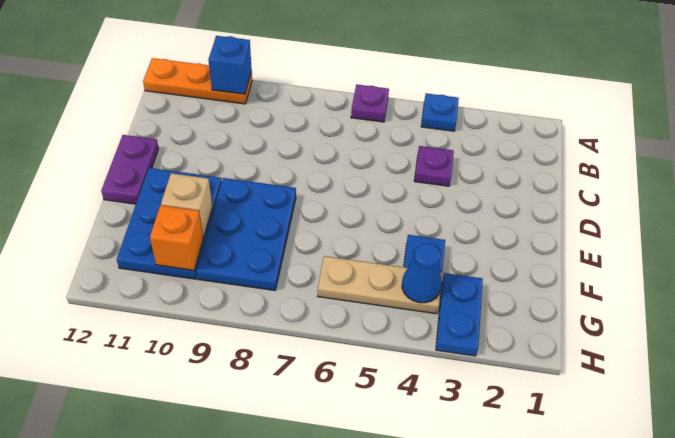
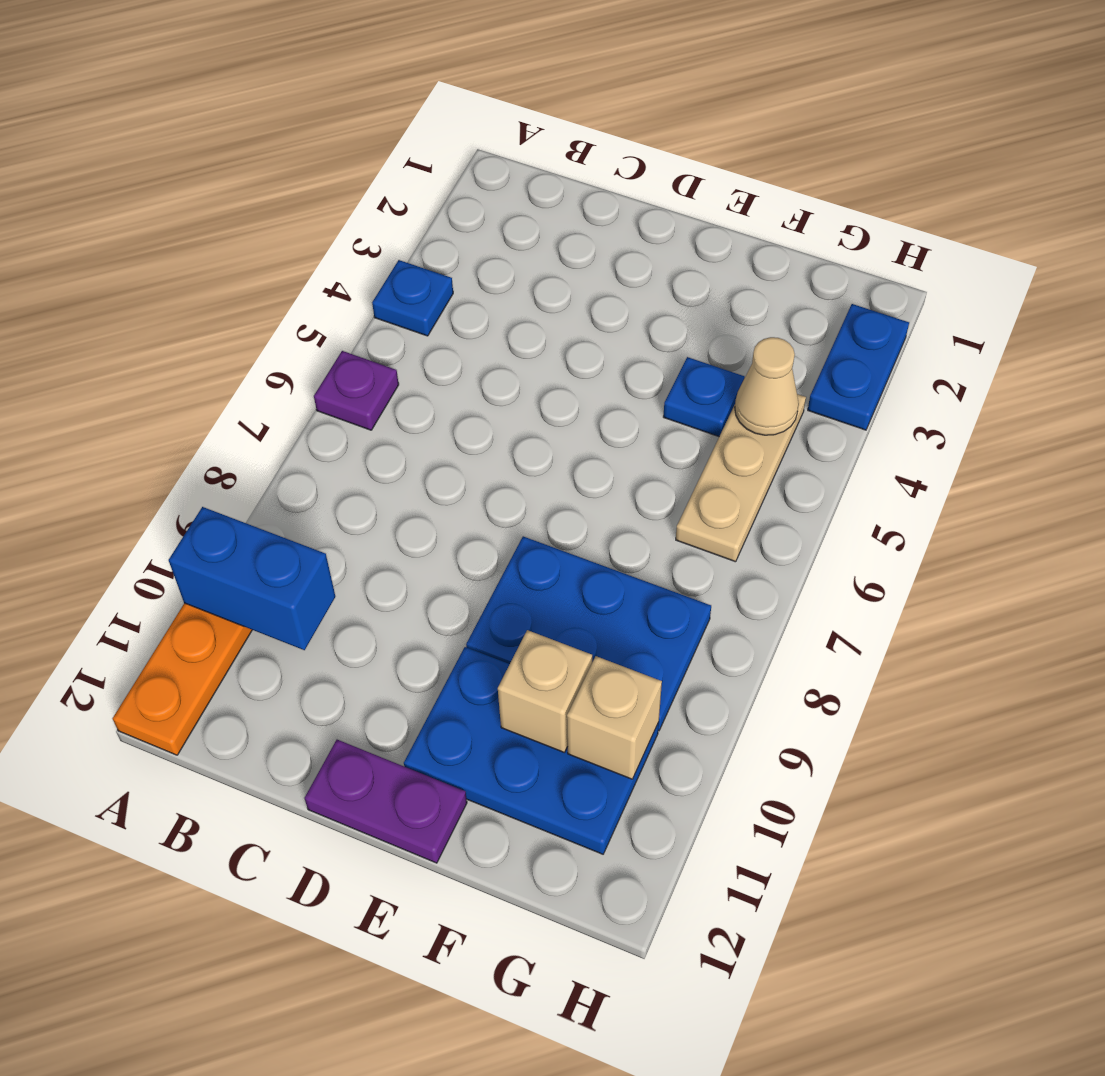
blue 1x1 brick [208,36,252,94] -> blue 1x2 brick [169,507,335,650]
purple 1x1 plate [414,146,454,186] -> none
blue 1x2 plate [436,273,483,356] -> blue 1x2 plate turned to [808,304,909,430]
blue 1x1 cone [402,243,442,303] -> tan 1x1 cone [735,337,799,435]
orange 1x1 brick [150,205,203,270] -> tan 1x1 brick [567,656,662,779]

